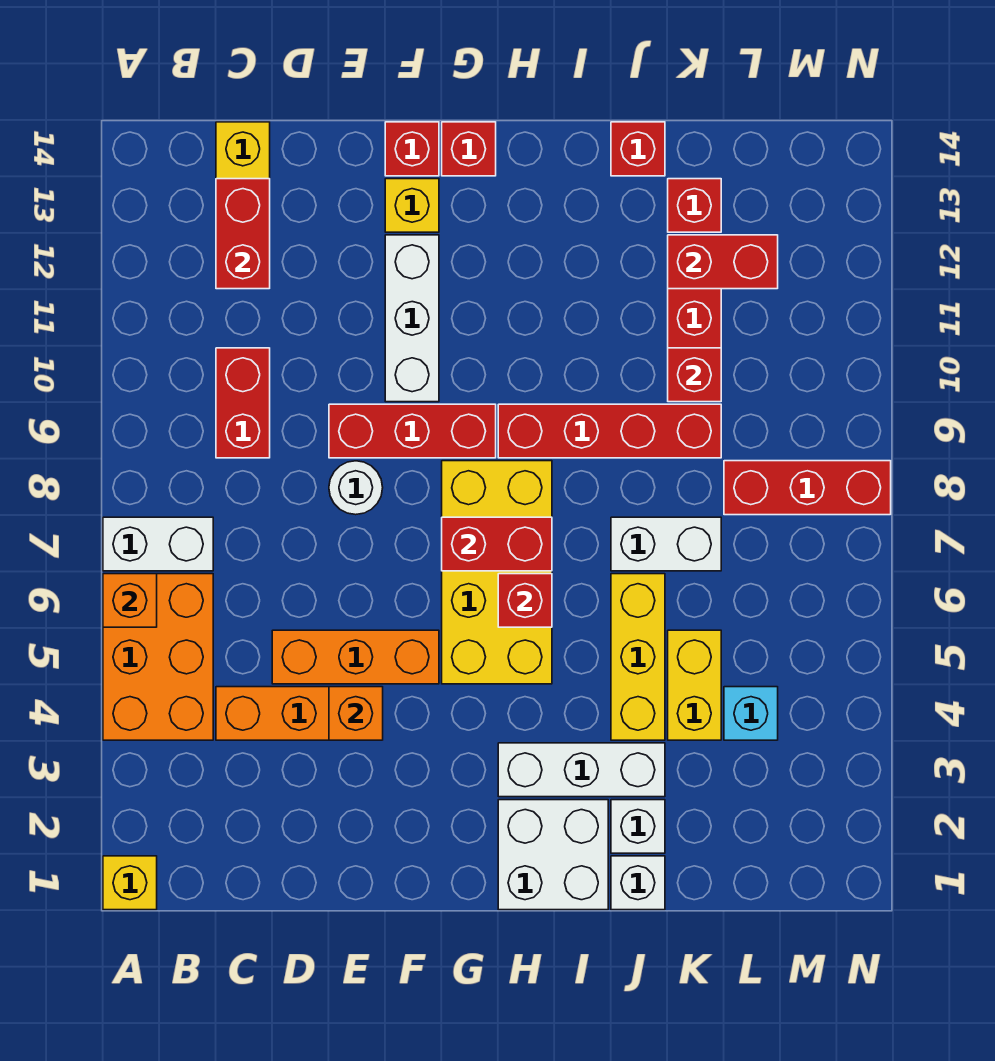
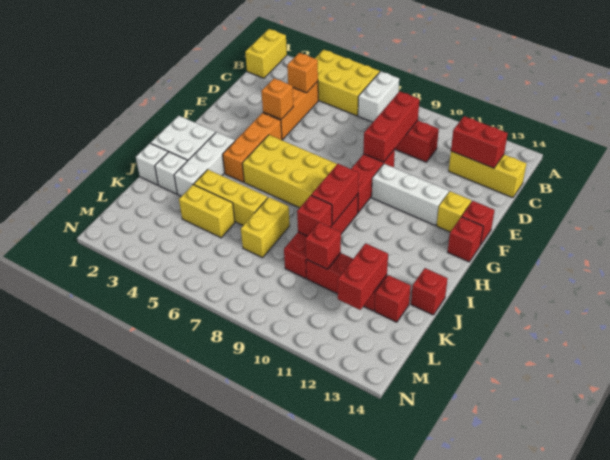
yellow 1x1 brick [103,856,157,910] -> yellow 1x2 brick [245,29,287,78]
orange 2x3 brick [103,574,213,740] -> yellow 2x3 brick [315,50,380,116]
orange 1x1 brick [103,574,157,627] -> orange 1x1 brick moved to [287,53,318,93]
orange 1x3 brick [272,630,439,684] -> orange 1x3 brick moved to [223,113,282,182]
white 1x1 round brick [329,461,383,515] -> none
red 1x2 brick [442,517,552,571] -> red 1x2 brick moved to [311,164,359,225]
red 1x1 brick [498,574,552,627] -> red 1x1 brick moved to [297,195,332,236]
white 1x2 brick [611,517,721,571] -> yellow 1x2 brick [241,197,290,258]
cyan 1x1 brick [724,687,778,740] -> none
red 1x3 brick [724,461,891,515] -> red 1x3 brick moved to [363,91,420,162]

